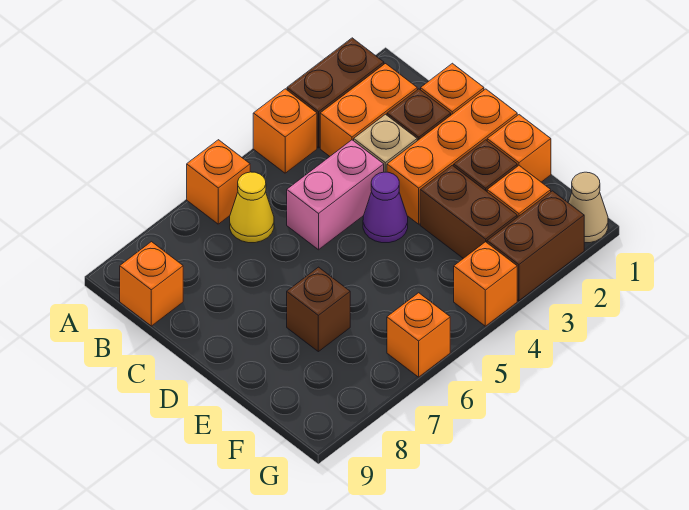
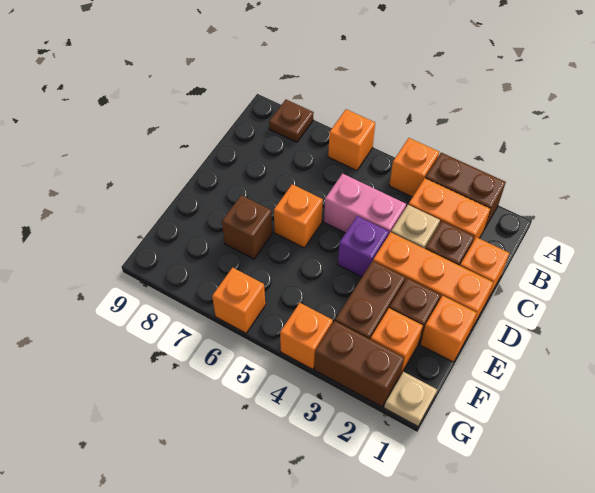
none -> brown 1x1 plate [269,100,314,142]
yellow 1x1 cone [230,172,274,243] -> none
orange 1x1 brick [120,242,183,326] -> orange 1x1 brick moved to [274,184,323,248]
purple 1x1 cone [363,172,408,243] -> purple 1x1 brick [338,216,389,277]
tan 1x1 cone [568,172,608,243] -> tan 1x1 plate [384,372,437,426]

